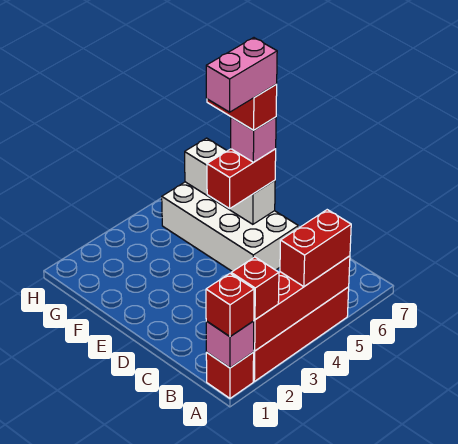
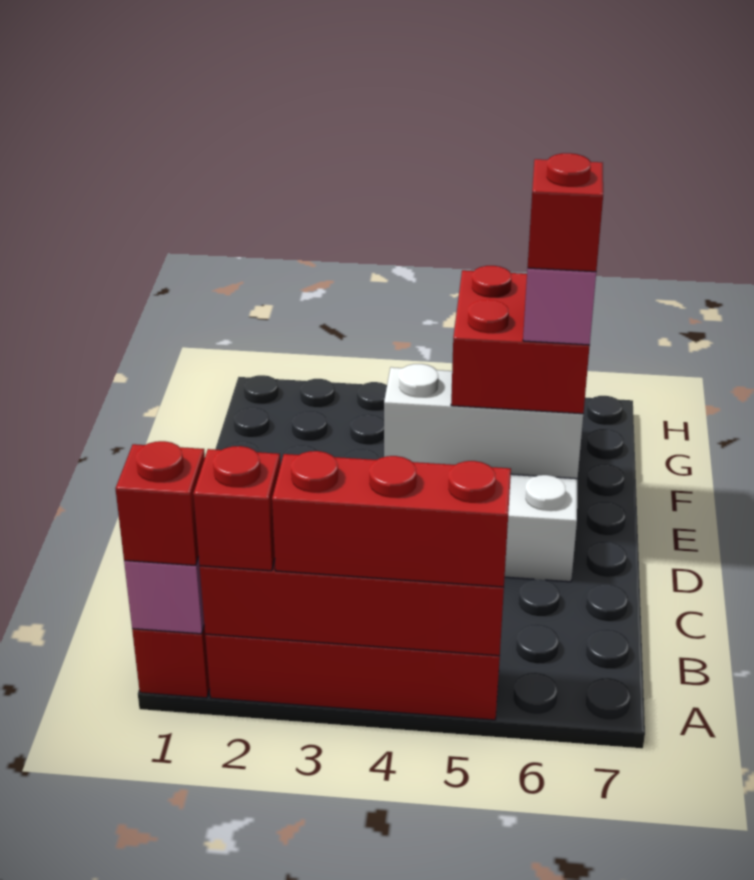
red 1x2 brick [280,210,351,287] -> red 1x3 brick [272,451,511,587]
red 1x2 brick [207,149,276,209] -> red 2x2 brick [451,266,590,414]
pink 1x2 brick [206,38,277,112] -> none
white 1x3 brick [185,138,275,224] -> white 1x3 brick turned to [384,364,583,479]

